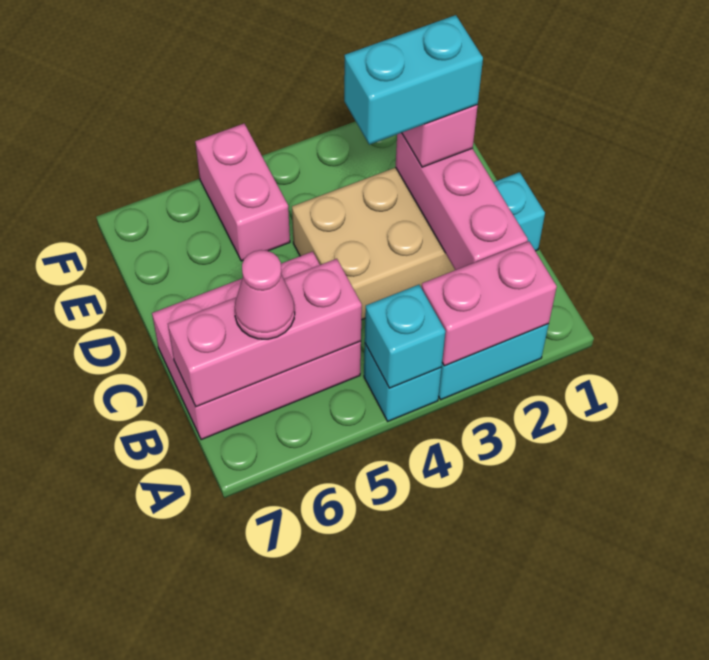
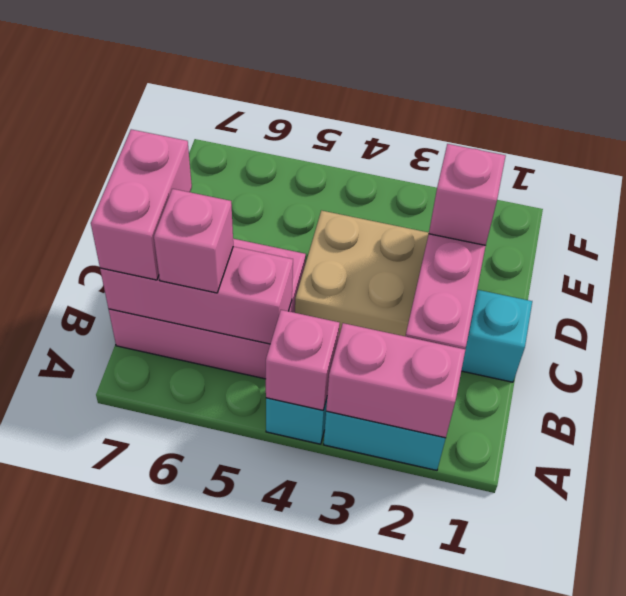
cyan 1x1 brick [365,285,446,388] -> pink 1x1 brick [266,310,340,410]
pink 1x1 cone [235,250,295,339] -> pink 1x1 brick [154,189,233,293]
cyan 1x2 brick [344,15,483,144] -> none
pink 1x2 brick [195,124,290,261] -> pink 1x2 brick moved to [91,129,192,280]

